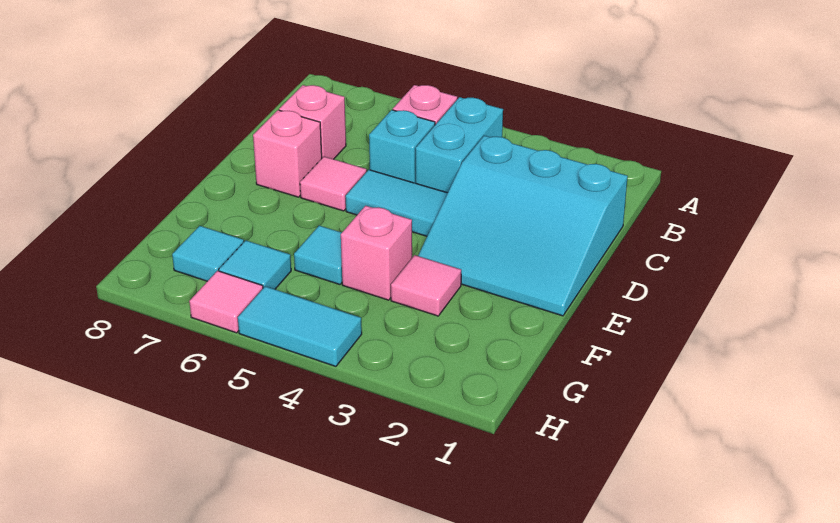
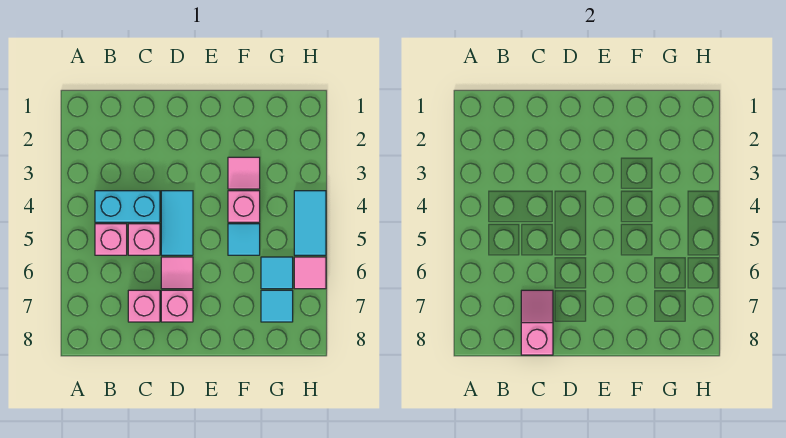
cyan 3x3 slope [418,136,628,316] -> none
cyan 1x1 brick [369,110,435,183] -> pink 1x1 brick [128,224,160,255]
none -> pink 1x2 slope [521,290,553,355]

